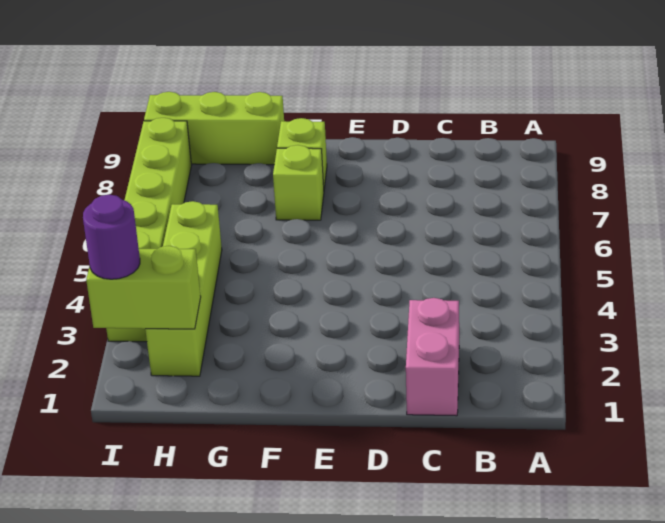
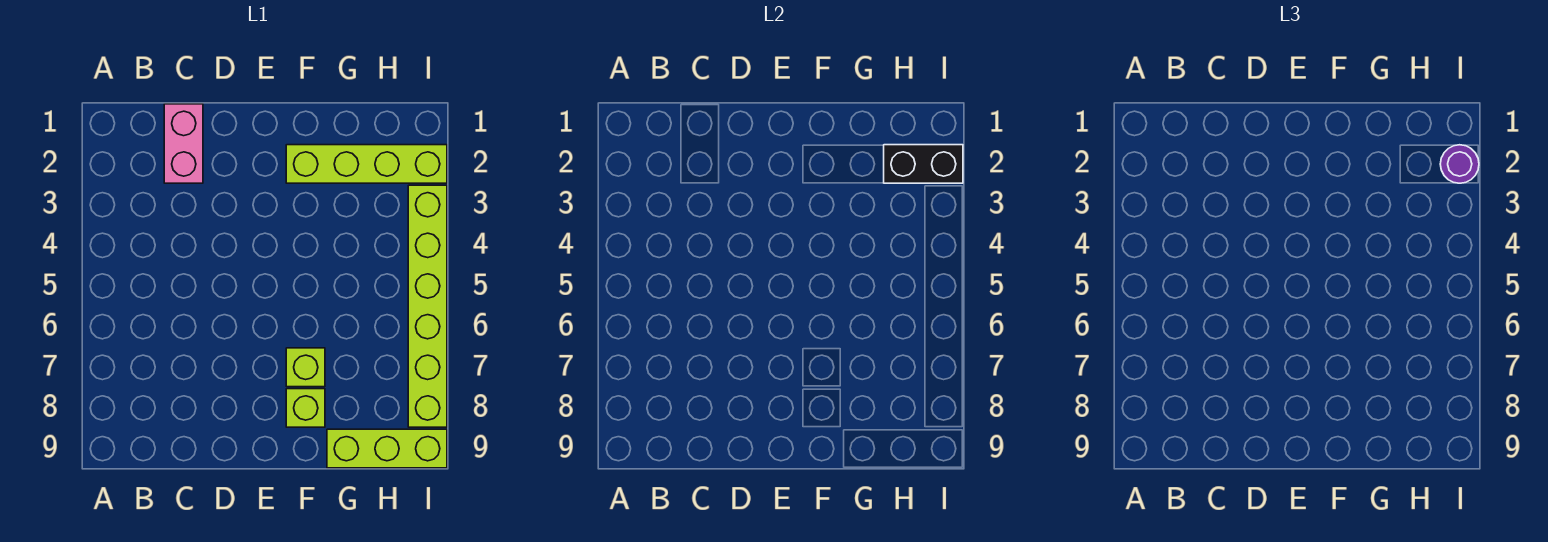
lime 1x4 brick [145,201,222,376] -> lime 1x4 brick turned to [286,145,447,183]
lime 1x2 brick [86,246,201,329] -> black 1x2 brick [884,145,963,183]

